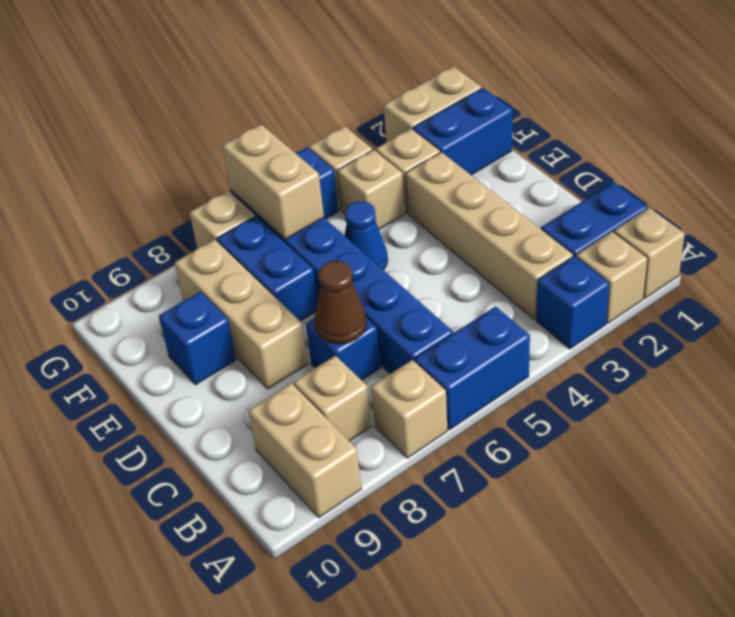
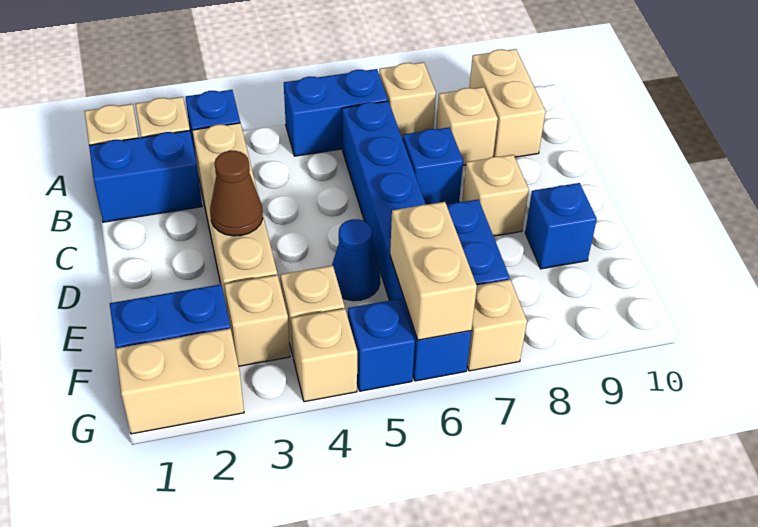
brown 1x1 cone [315,261,367,344] -> brown 1x1 cone moved to [210,151,263,236]
tan 1x3 brick [175,240,308,389] -> tan 1x1 brick [462,155,529,236]

